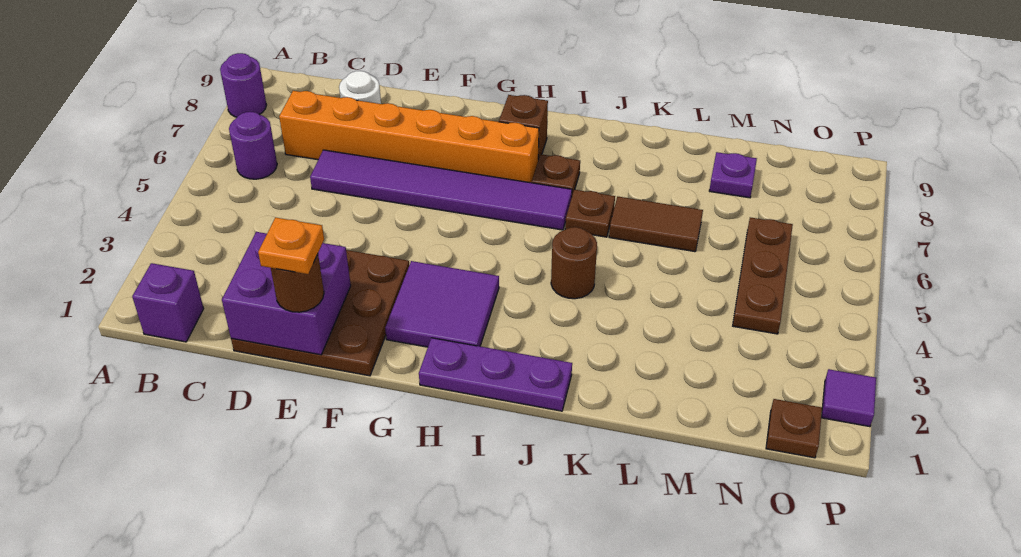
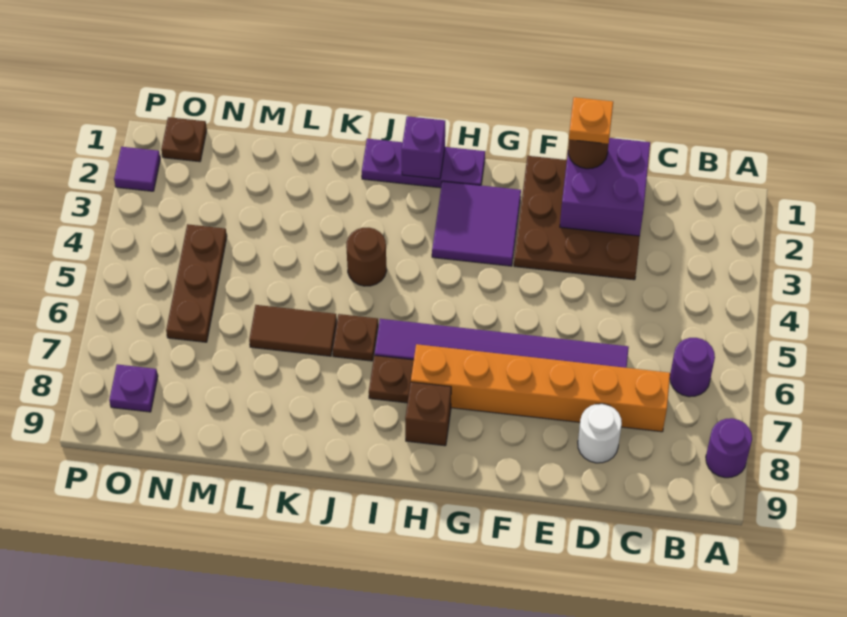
purple 1x1 brick [132,263,204,342] -> purple 1x1 brick moved to [402,116,445,179]
purple 1x1 plate [709,152,757,198] -> purple 1x1 plate moved to [109,364,158,412]

